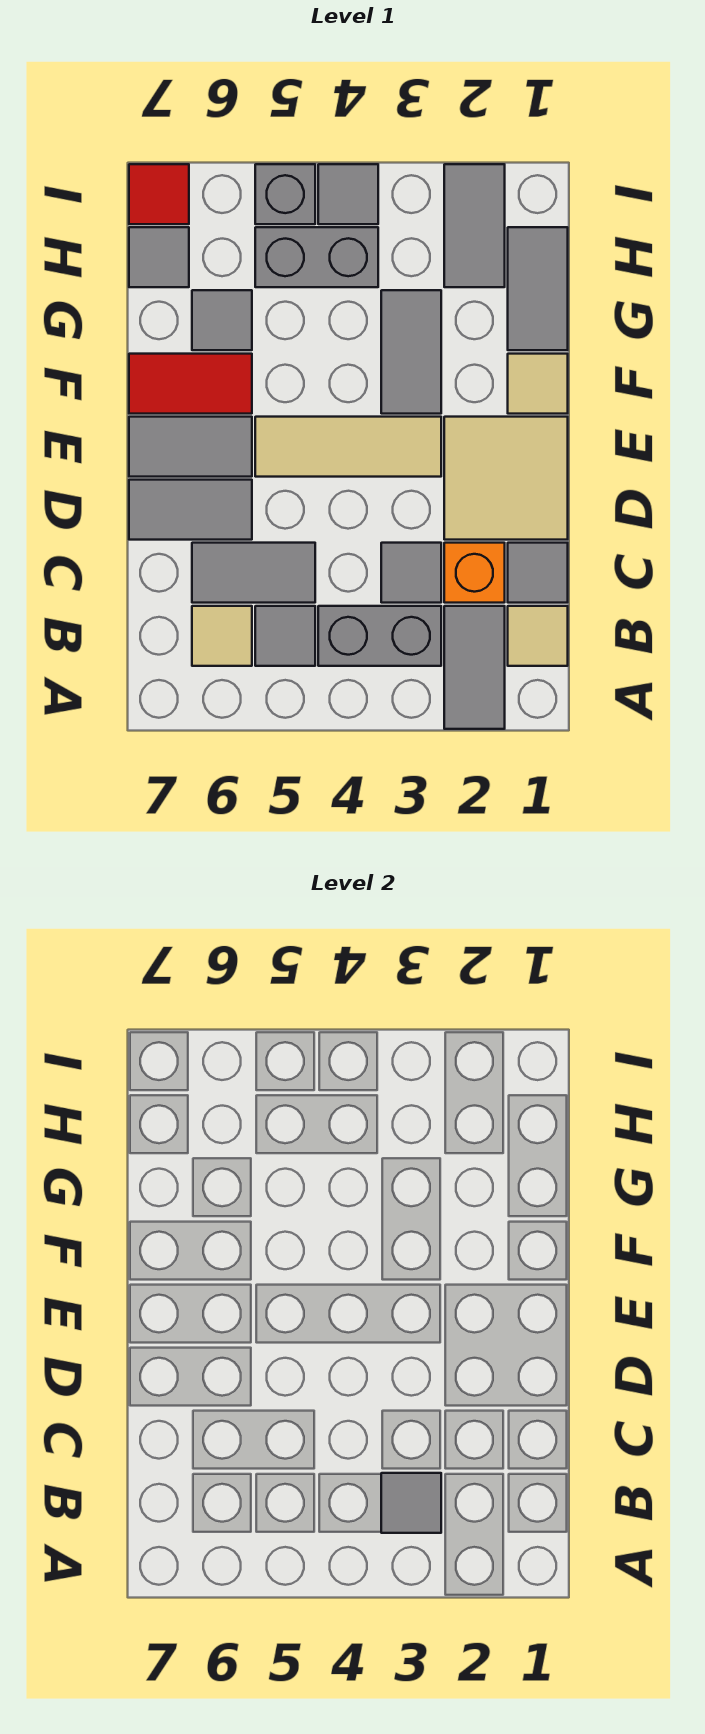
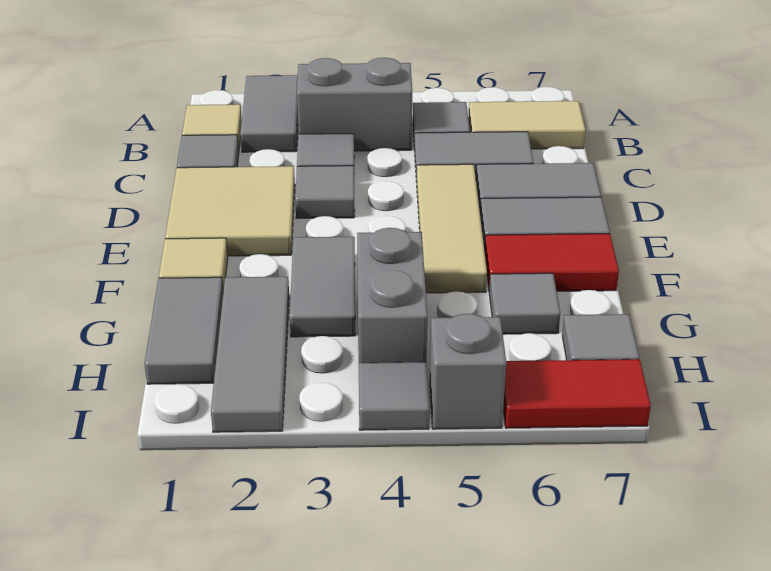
grey 1x1 tile [381,1473,441,1533] -> grey 1x1 tile moved to [295,166,355,218]
tan 1x1 tile [192,606,252,666] -> tan 1x2 tile [468,101,585,149]
orange 1x1 brick [444,543,505,603] -> none
tan 1x3 tile [255,417,441,477] -> tan 1x3 tile turned to [417,164,487,293]
grey 1x2 tile [444,164,505,287] -> grey 1x3 tile [211,277,289,432]
grey 1x2 brick [255,227,378,287] -> grey 1x2 brick turned to [357,228,427,363]
red 1x1 tile [129,164,189,224] -> red 1x2 tile [503,359,651,428]

